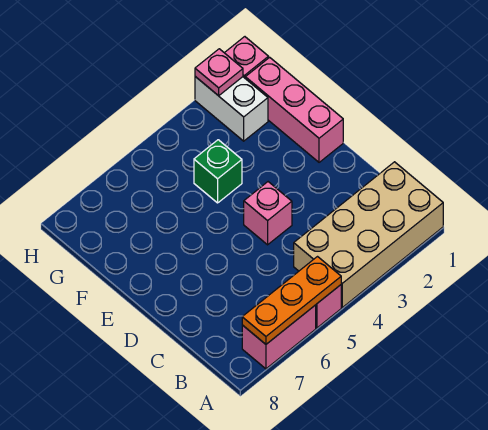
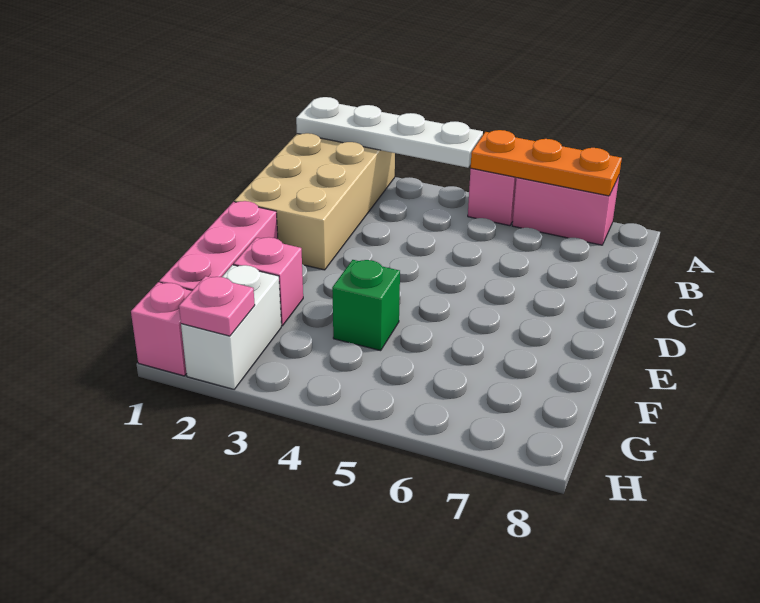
tan 2x4 brick [294,162,443,307] -> tan 2x4 brick turned to [235,133,395,270]
none -> white 1x4 plate [296,97,483,168]
pink 1x1 brick [244,182,292,245] -> pink 1x1 brick moved to [234,237,303,326]

